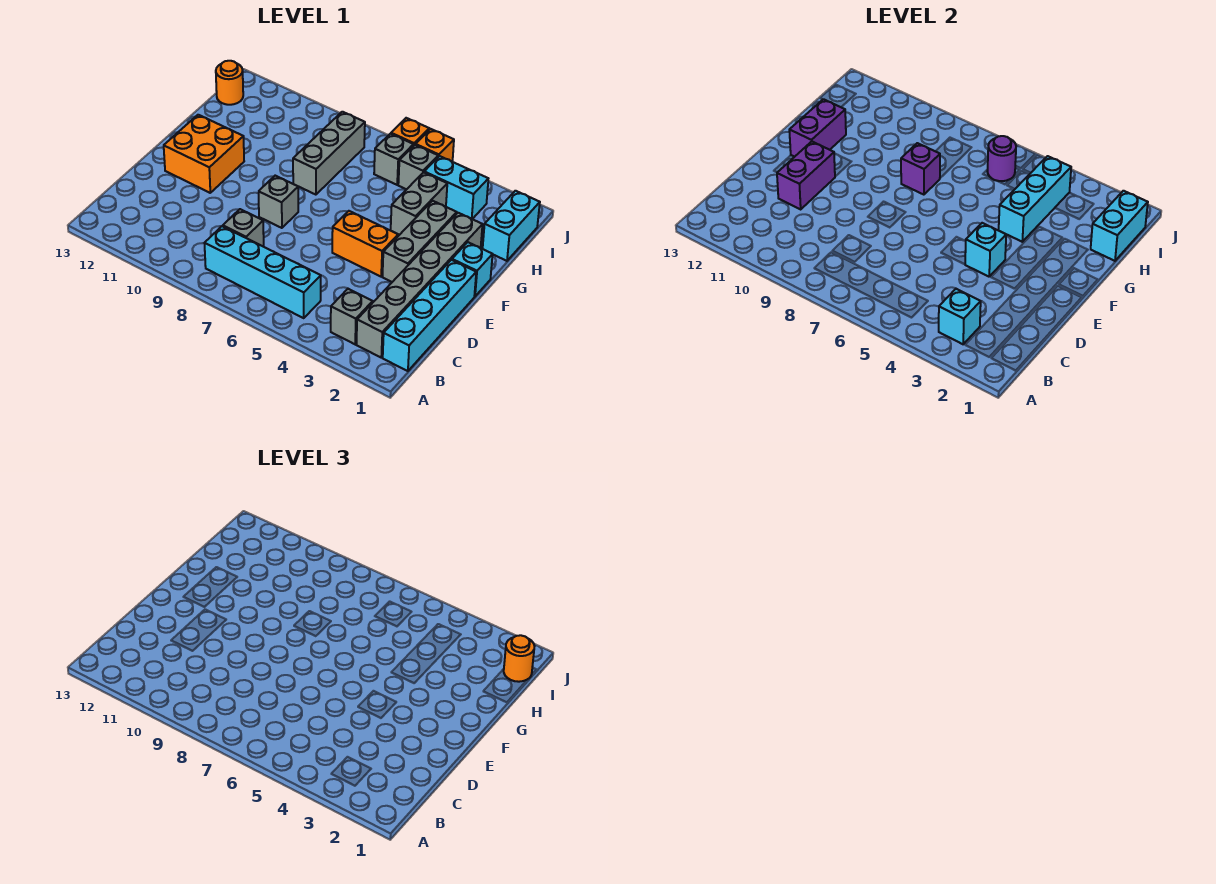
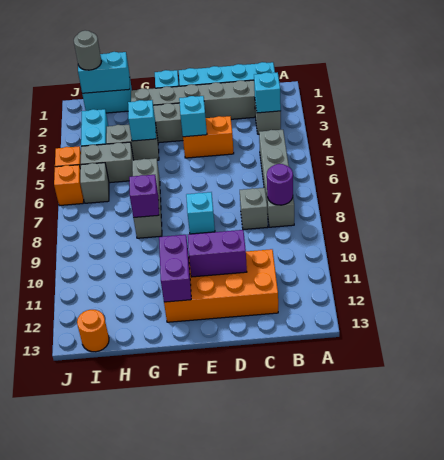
cyan 1x4 brick [204,226,321,318] -> grey 1x4 brick [259,130,294,227]
orange 1x2 brick [332,211,398,277] -> orange 1x2 brick turned to [183,116,234,158]
grey 1x1 brick [259,176,298,228] -> cyan 1x1 brick [186,192,215,234]
orange 2x2 brick [164,115,244,193] -> orange 2x4 brick [164,249,278,322]
purple 1x2 brick [789,99,846,157] -> purple 1x2 brick turned to [159,235,191,302]
cyan 1x3 brick [999,156,1071,242] -> cyan 1x1 brick [128,100,156,141]
grey 1x3 brick [293,112,365,195] -> grey 1x3 brick turned to [132,158,162,238]
orange 1x1 round brick [504,635,535,682] -> grey 1x1 round brick [74,30,101,70]
grey 1x1 brick [398,145,438,189] -> grey 1x2 brick [81,142,133,183]
purple 1x1 round brick [987,136,1016,181] -> purple 1x1 round brick moved to [267,164,293,205]

